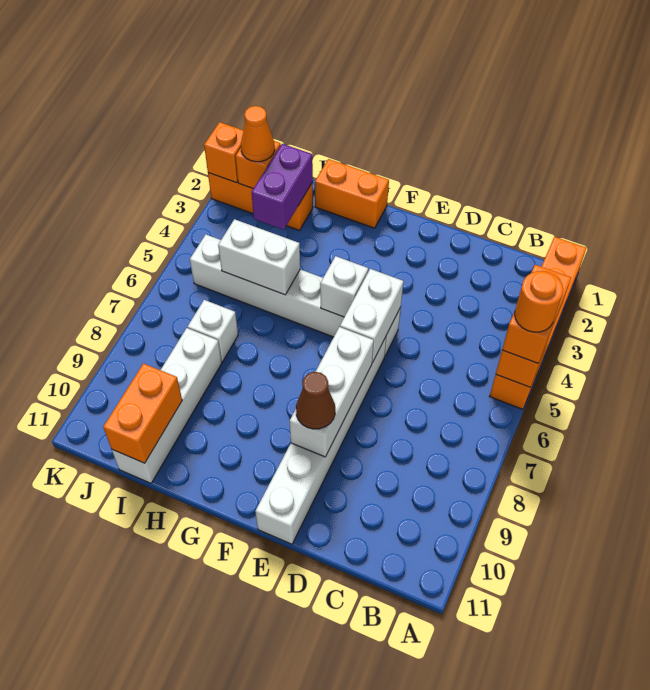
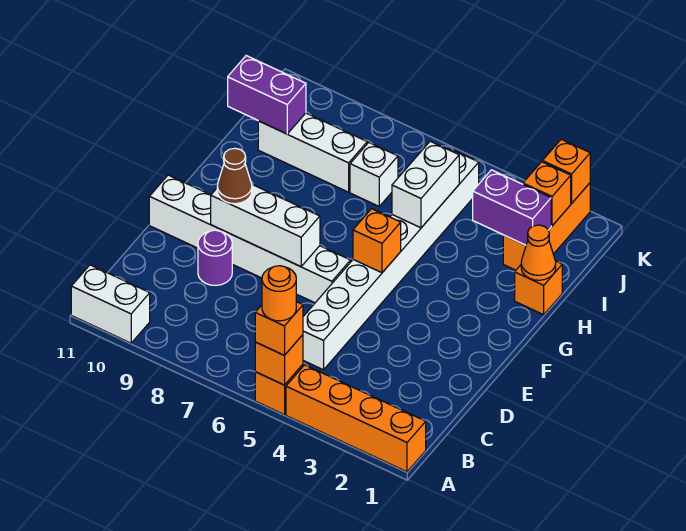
orange 1x2 brick [502,265,571,363] -> orange 1x1 brick [255,302,303,355]
none -> purple 1x1 round brick [198,230,232,285]
white 1x6 brick [190,235,401,356] -> white 1x8 brick [303,149,479,370]
white 1x2 brick [340,269,404,363] -> white 1x2 brick moved to [71,265,150,343]
white 1x1 brick [320,256,368,317] -> orange 1x1 brick [353,209,401,273]
orange 1x2 brick [315,159,389,228] -> orange 1x1 brick [515,261,562,315]
white 1x4 brick [112,328,222,483] -> white 1x3 brick [258,113,367,192]
orange 1x2 brick [103,363,182,463] -> purple 1x2 brick [228,56,306,134]
orange 1x1 cone [241,106,275,162] -> orange 1x1 cone moved to [521,225,556,280]

